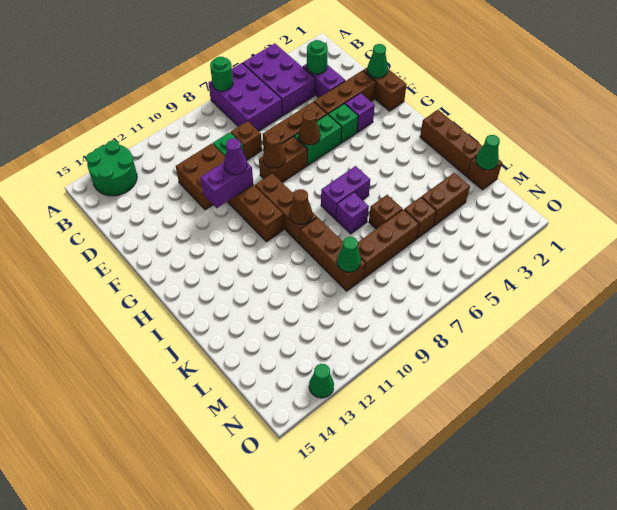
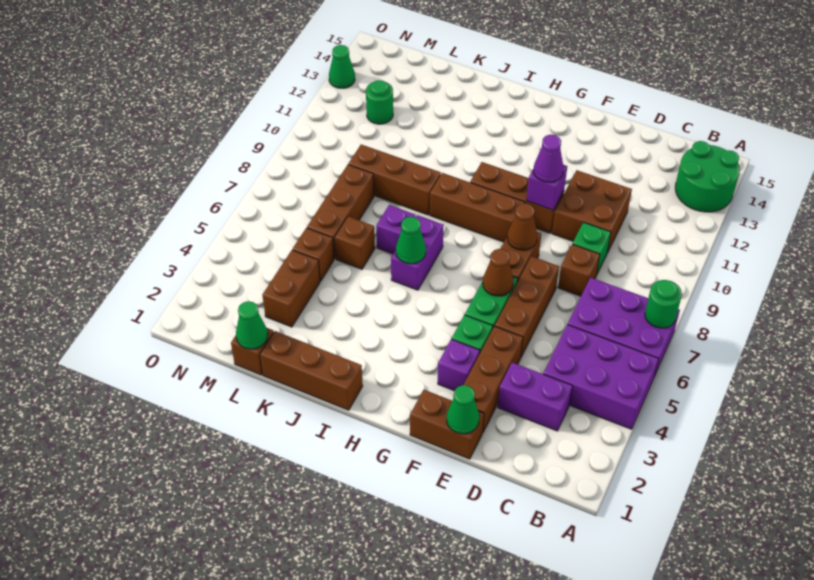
green 1x1 round brick [307,40,328,74] -> green 1x1 round brick moved to [366,80,393,124]
purple 1x2 brick [200,162,253,208] -> purple 1x1 brick [526,165,567,210]
brown 1x1 cone [289,189,312,225] -> none
green 1x1 cone [337,237,361,272] -> green 1x1 cone moved to [396,217,426,264]

